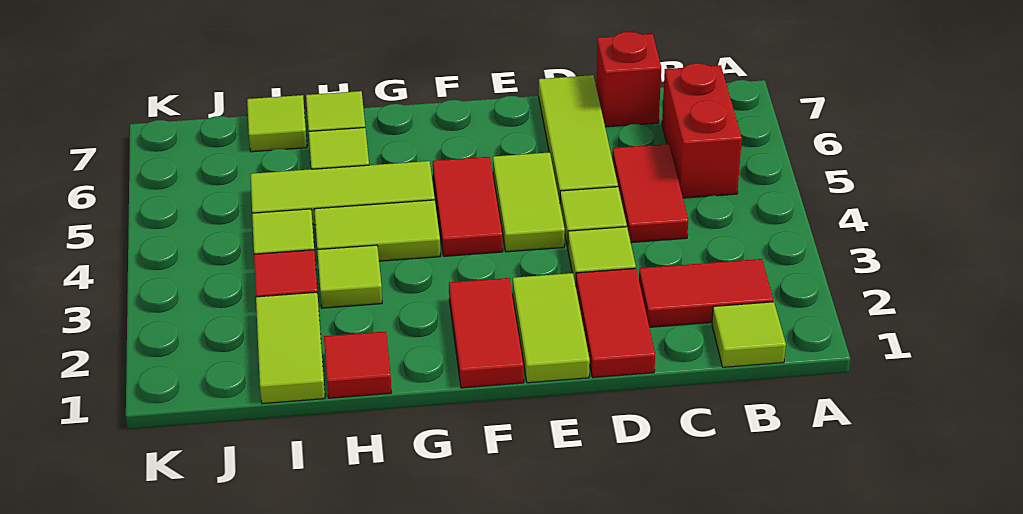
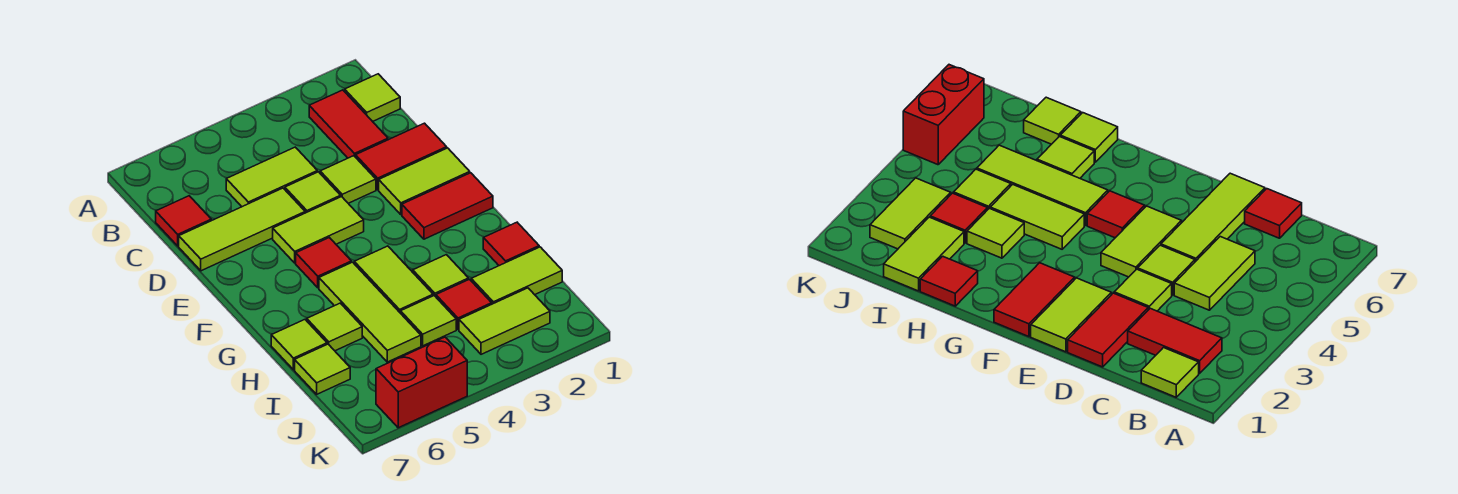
red 1x2 brick [662,63,742,198] -> red 1x2 brick moved to [376,337,467,428]
red 1x2 tile [612,144,688,243] -> lime 1x2 tile [226,147,317,207]
red 1x1 brick [596,32,661,127] -> red 1x1 tile [156,196,211,246]
red 1x2 tile [433,157,503,256] -> red 1x1 tile [296,238,351,288]
none -> lime 1x2 tile [459,288,550,354]

